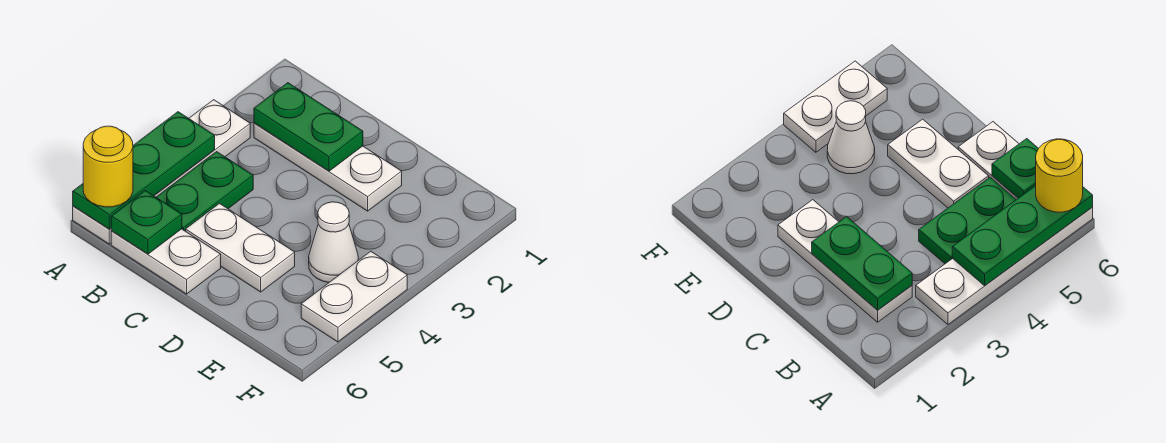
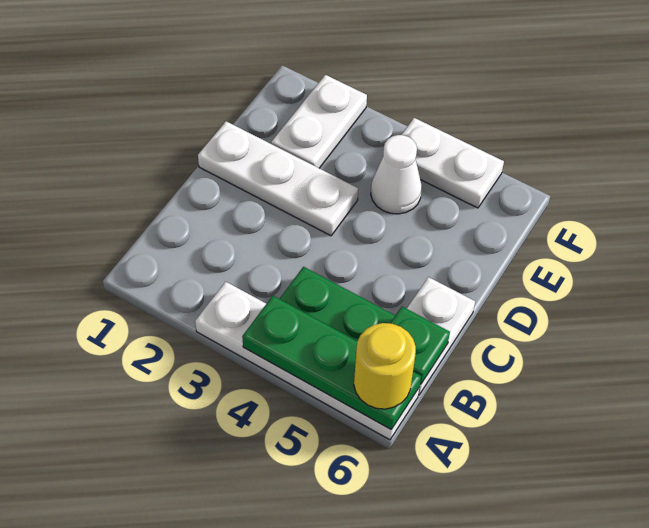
white 1x3 plate [254,123,402,211] -> white 1x3 plate turned to [198,121,358,236]
green 1x2 plate [254,83,363,171] -> none
white 1x2 plate [186,204,295,292] -> white 1x2 plate moved to [271,75,367,168]

